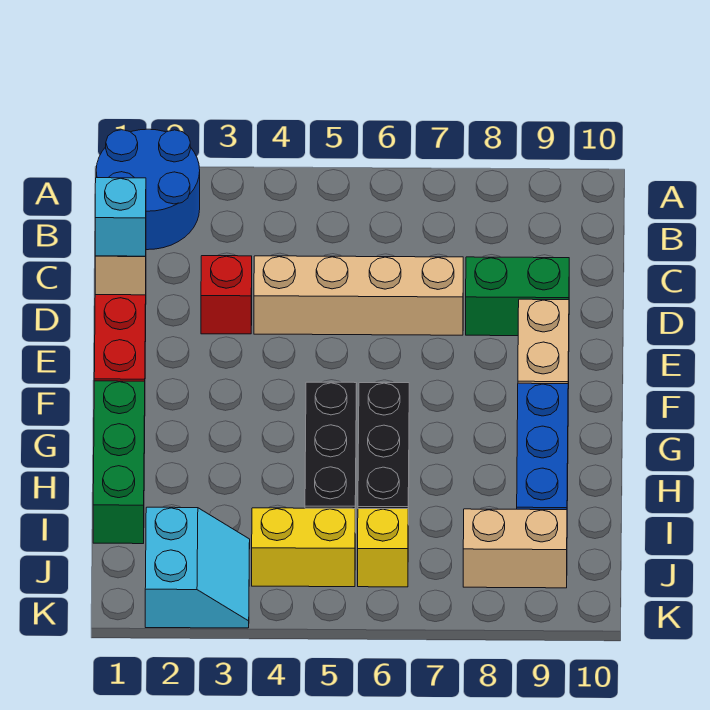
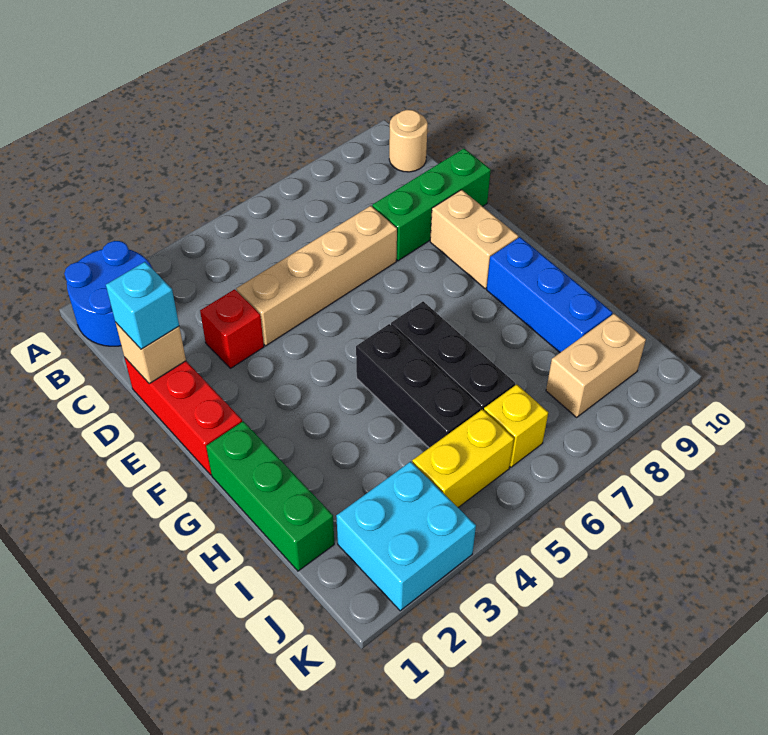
none -> tan 1x1 round brick [389,110,428,172]
green 1x2 brick [466,257,569,336] -> green 1x3 brick [372,149,491,261]
cyan 2x2 slope [145,507,250,628] -> cyan 2x2 brick [336,462,476,611]

